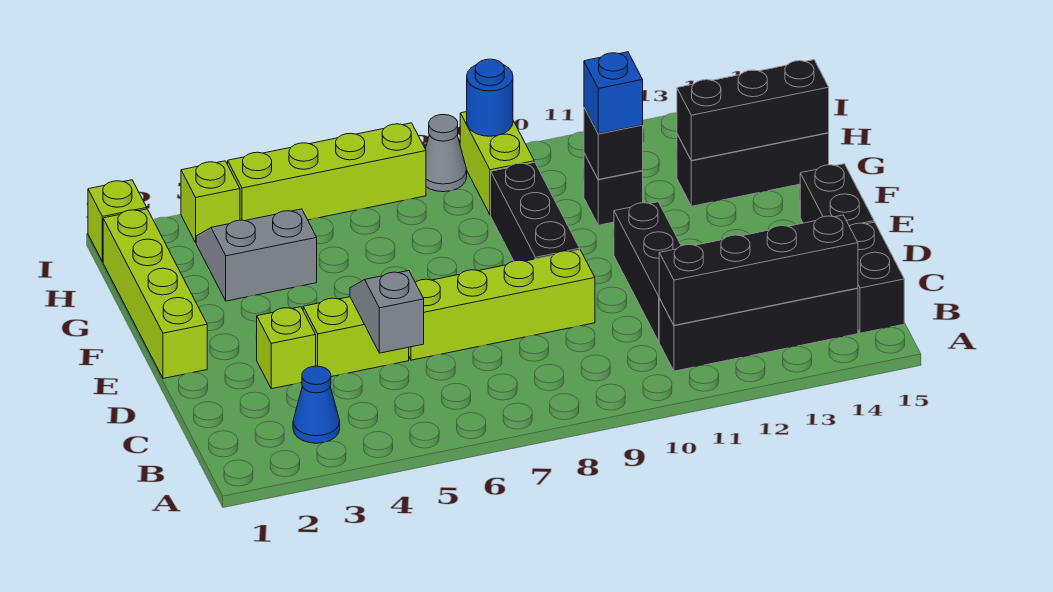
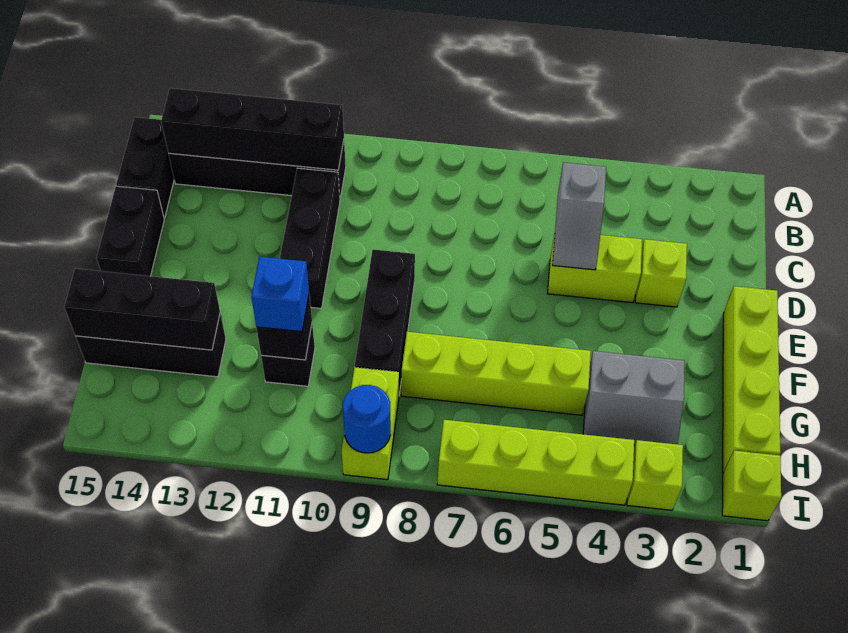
blue 1x1 cone [293,366,340,443] -> none
lime 1x4 brick [409,250,595,360] -> lime 1x4 brick moved to [401,332,591,415]
grey 1x1 cone [426,115,467,192] -> none

